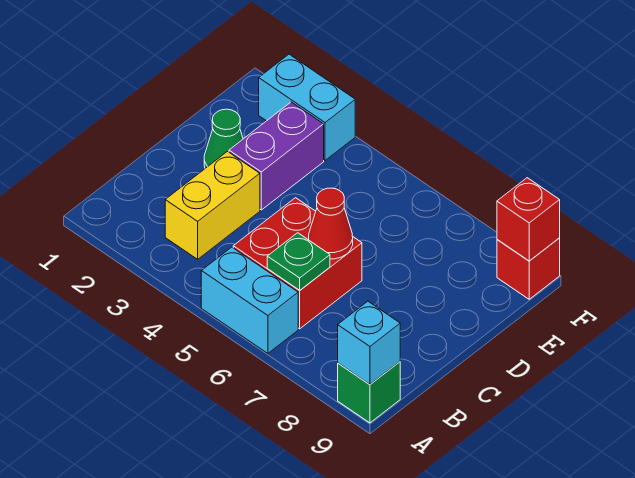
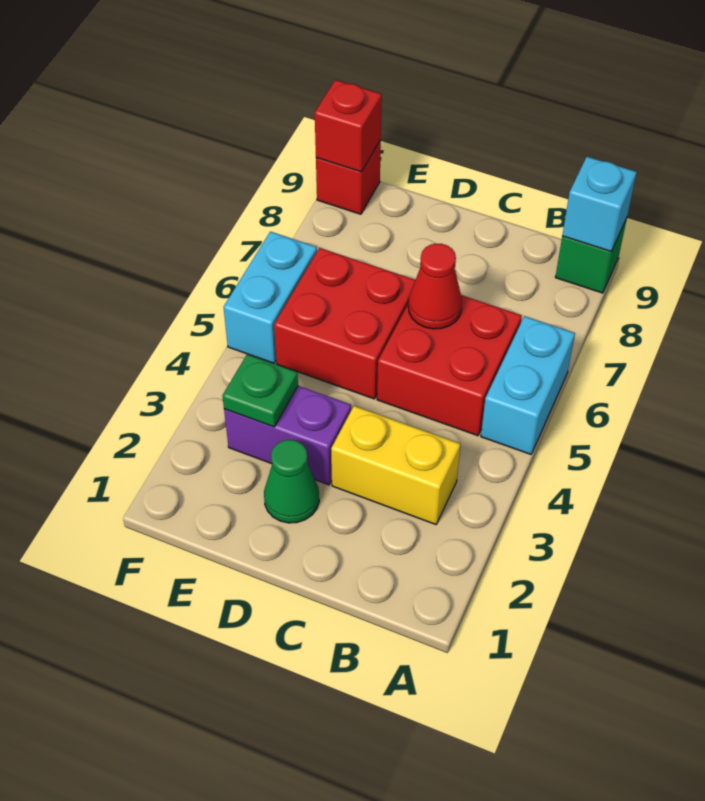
green 1x1 plate [267,233,330,290] -> green 1x1 plate moved to [223,354,298,427]
none -> red 2x2 brick [274,248,415,399]
cyan 1x2 brick [259,54,355,160] -> cyan 1x2 brick moved to [224,232,317,363]

